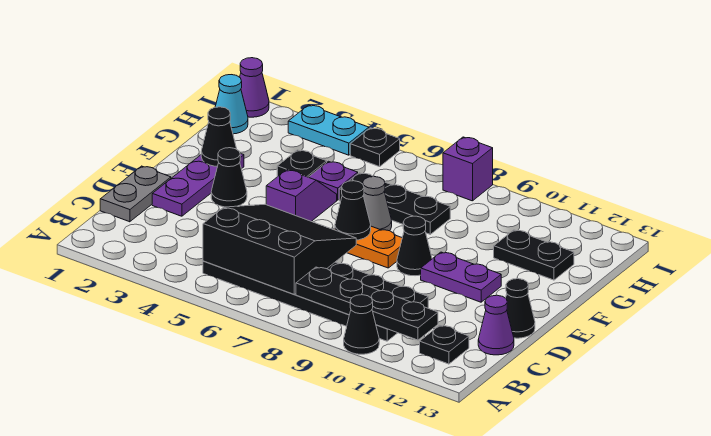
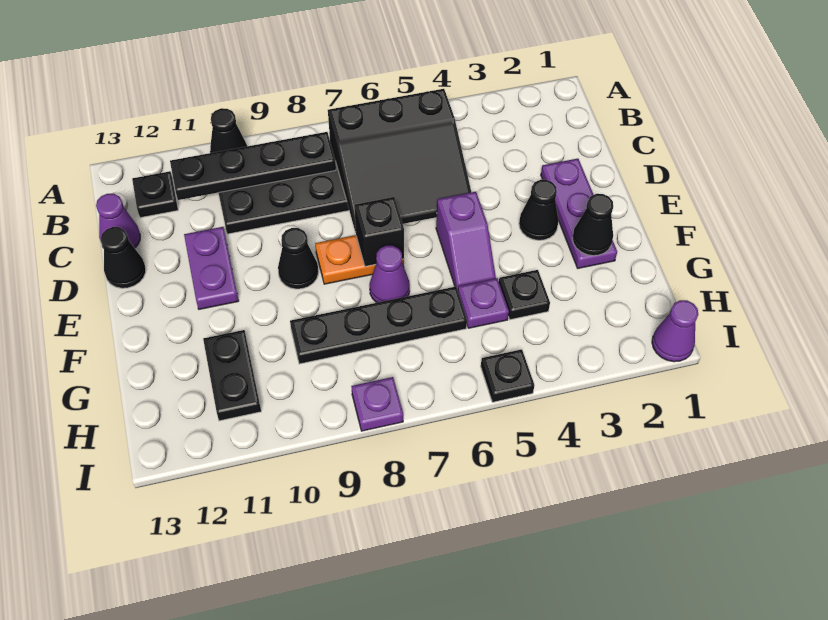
grey 1x2 plate [100,166,171,222] -> none
black 1x1 cone [335,181,371,240] -> black 1x1 brick [354,197,404,266]
purple 1x2 plate [421,252,501,302] -> purple 1x2 plate turned to [184,227,239,309]
grey 1x1 cone [363,177,392,231] -> purple 1x1 cone [370,246,410,303]
black 1x3 plate [339,173,450,234] -> black 1x4 plate [290,287,467,364]
black 1x2 plate [494,230,574,280] -> black 1x2 plate turned to [203,330,261,421]
cyan 1x1 cone [215,75,248,134] -> none
cyan 1x2 plate [288,105,369,155] -> none
purple 1x1 brick [443,137,493,201] -> purple 1x1 plate [351,377,403,431]

